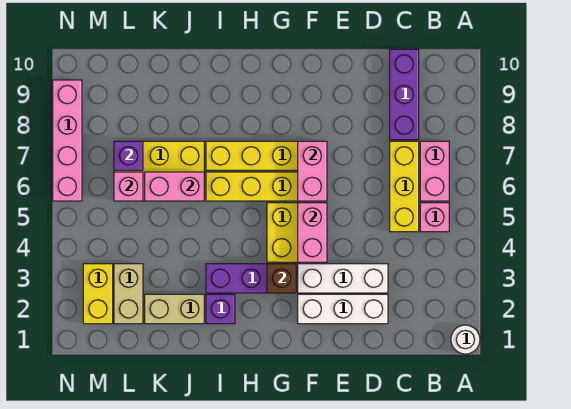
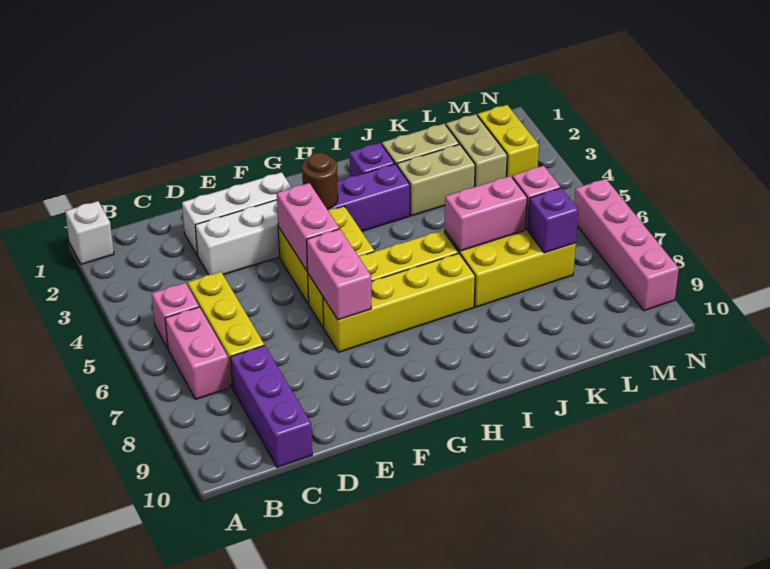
white 1x1 round brick [451,325,480,354] -> white 1x1 brick [65,201,114,264]
brown 1x1 brick [267,264,296,293] -> brown 1x1 round brick [302,153,338,210]
none -> tan 1x2 brick [397,144,475,216]

